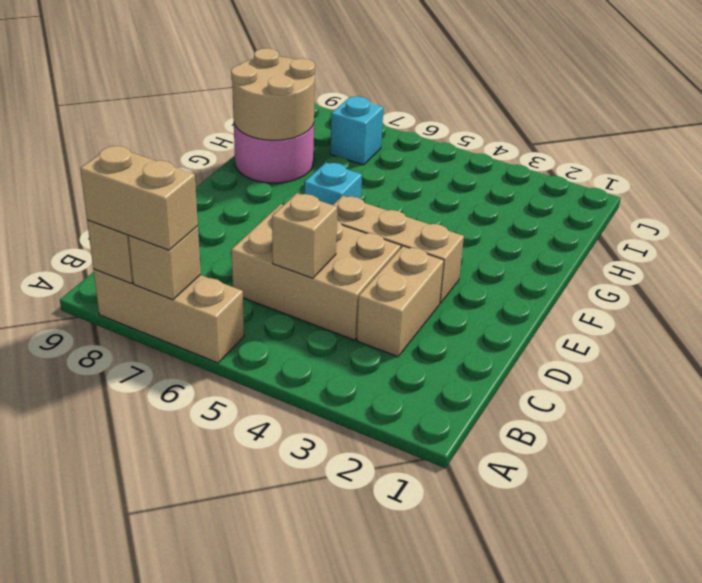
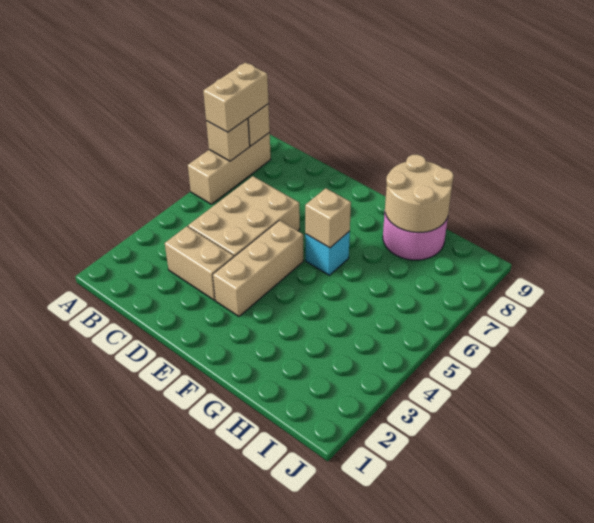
tan 1x1 brick [272,193,337,278] -> tan 1x1 brick moved to [305,188,351,248]
cyan 1x1 brick [330,96,383,165] -> none

